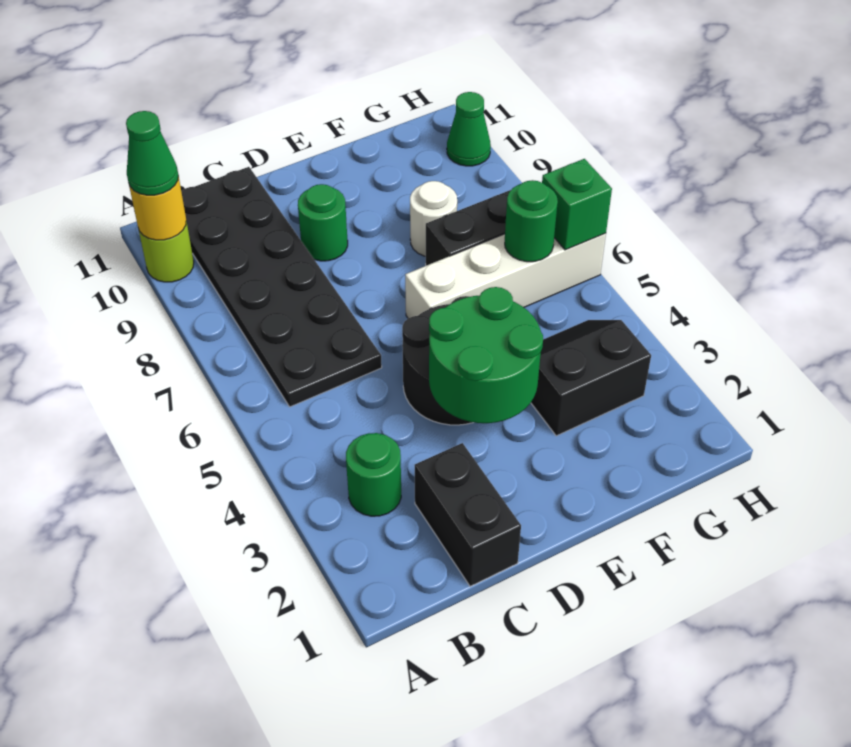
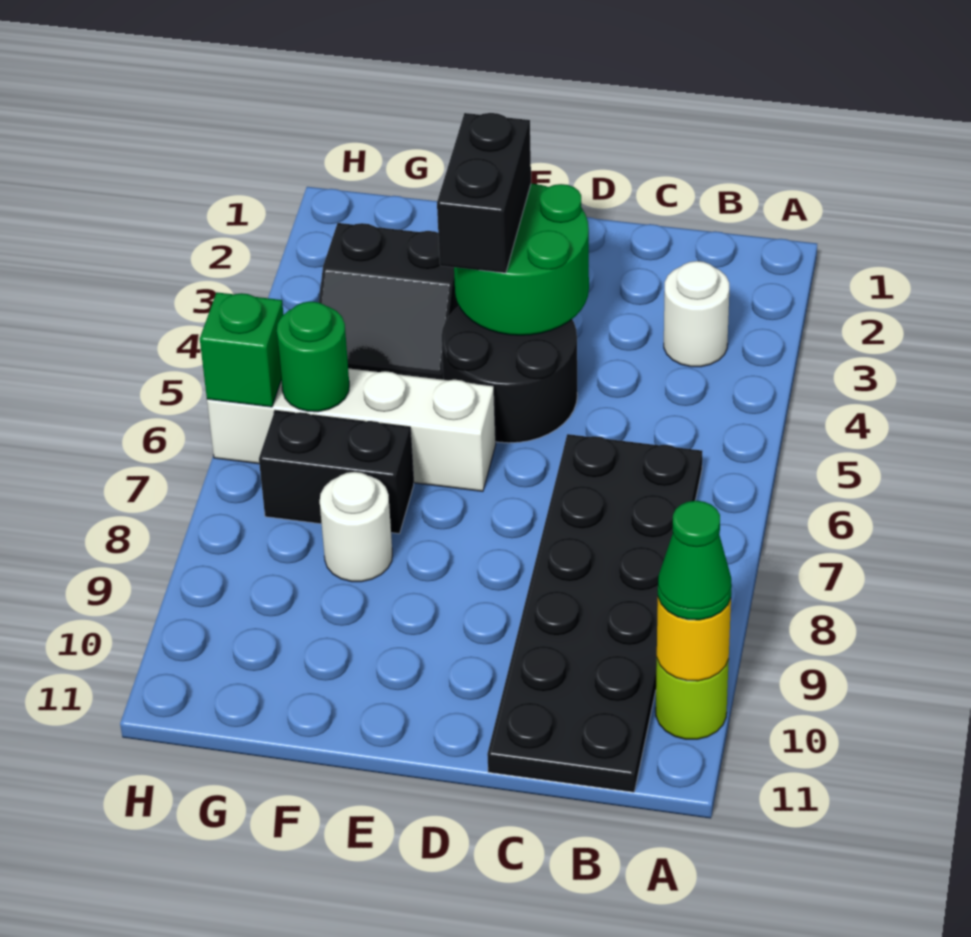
green 1x1 round brick [346,433,401,516] -> white 1x1 round brick [664,261,729,367]
black 1x2 brick [415,443,521,586] -> black 1x2 brick moved to [437,113,531,273]
green 1x1 round brick [298,184,348,261] -> none
green 1x1 cone [447,92,491,166] -> none

